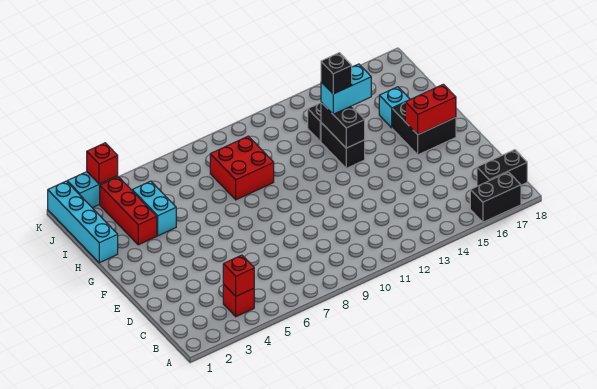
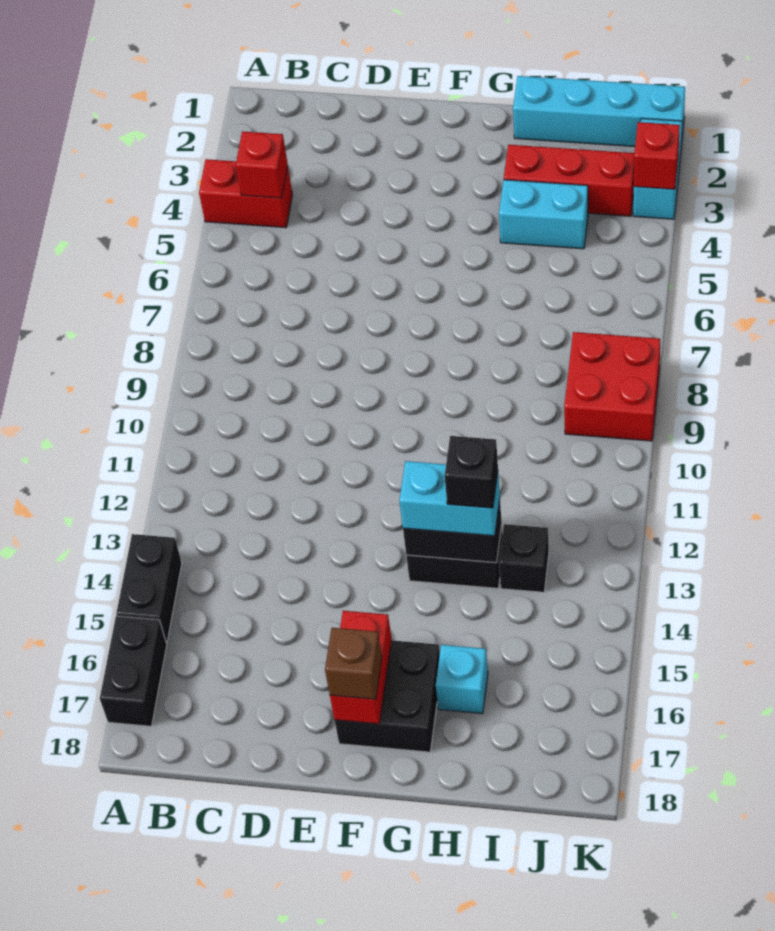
red 1x1 brick [223,284,254,317] -> red 1x2 brick [199,159,292,228]
black 1x2 brick [477,150,527,186] -> black 1x2 brick moved to [116,534,182,643]
none -> brown 1x1 brick [325,628,382,699]
red 2x2 brick [210,136,274,200] -> red 2x2 brick moved to [564,332,660,441]
cyan 1x2 brick [321,64,371,114] -> cyan 1x2 brick turned to [399,461,500,536]

